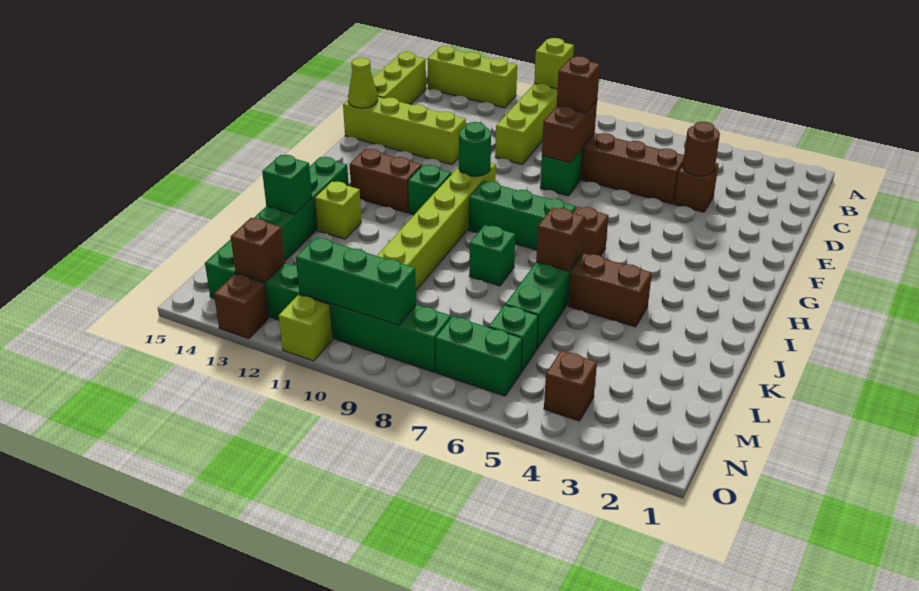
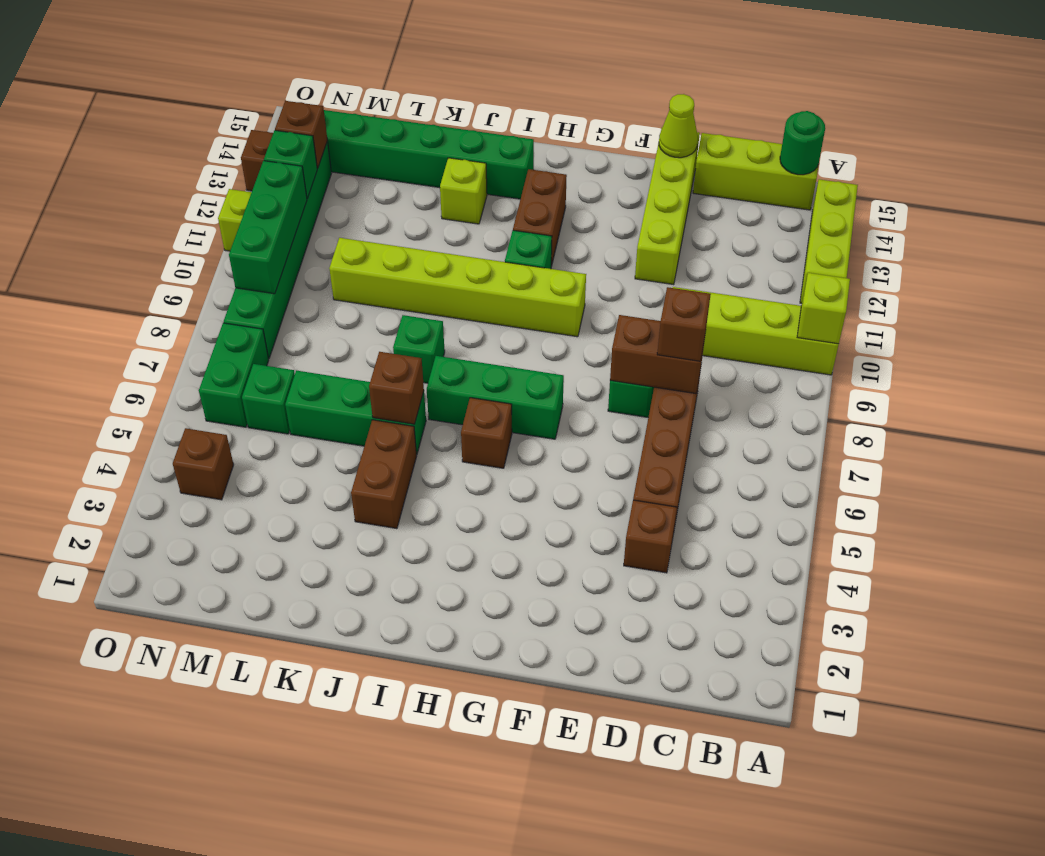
brown 1x1 round brick [683,122,720,176] -> none
green 1x1 round brick [459,122,491,176] -> green 1x1 round brick moved to [780,111,825,175]
green 1x3 brick [469,181,576,250] -> green 1x3 brick turned to [427,356,564,439]
green 1x1 brick [262,155,312,214] -> green 1x1 brick moved to [264,130,317,198]

